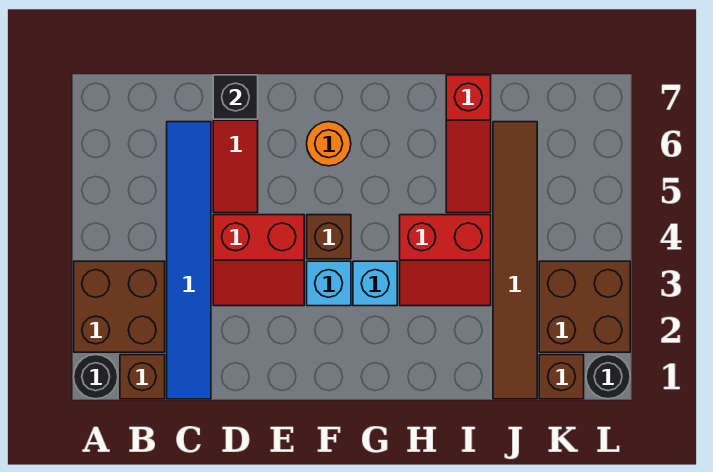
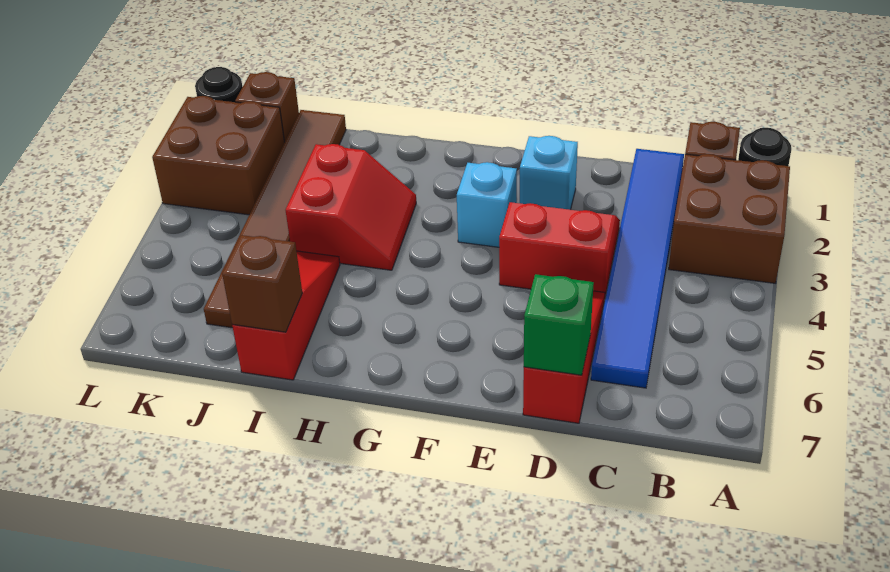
black 1x1 brick [213,75,258,119] -> green 1x1 brick [524,274,594,375]
brown 1x1 brick [307,215,351,259] -> brown 1x1 brick moved to [222,235,302,332]
orange 1x1 round brick [307,122,351,166] -> none
cyan 1x1 brick [353,261,397,306] -> cyan 1x1 brick moved to [520,136,578,210]
red 2x2 slope [400,215,491,306] -> red 2x2 slope turned to [286,144,416,270]

